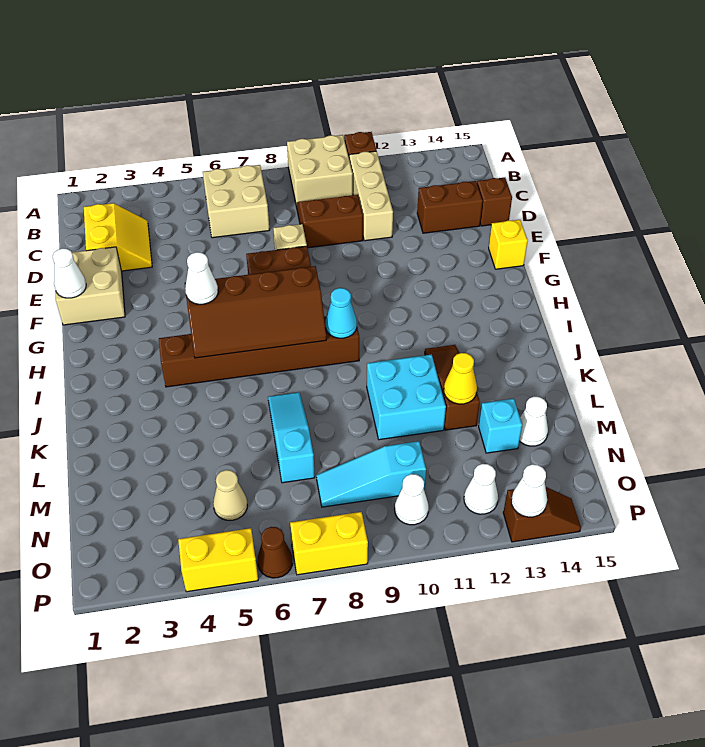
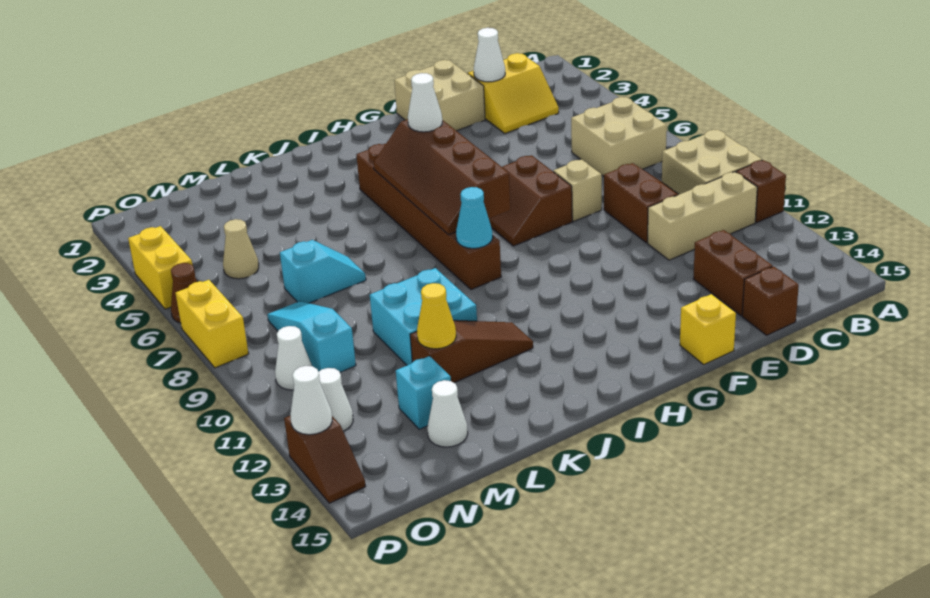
white 1x1 cone [53,248,86,298] -> white 1x1 cone moved to [474,28,505,82]
cyan 1x3 slope [268,392,315,483] -> cyan 1x2 slope [280,240,366,303]

